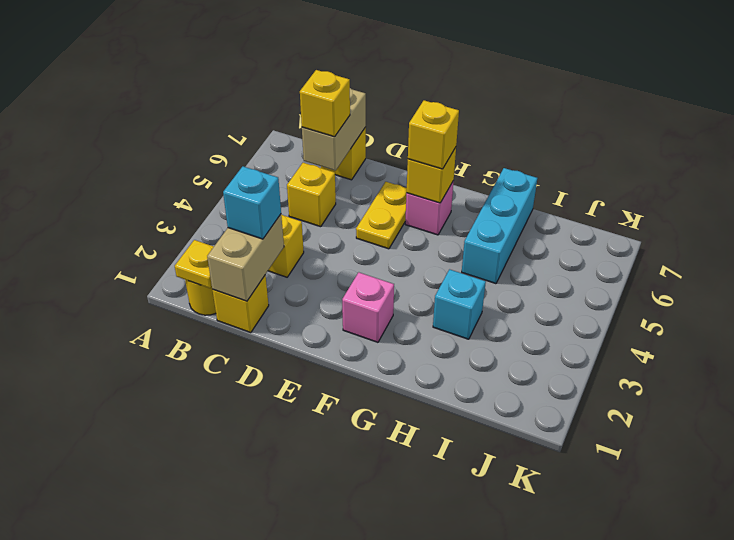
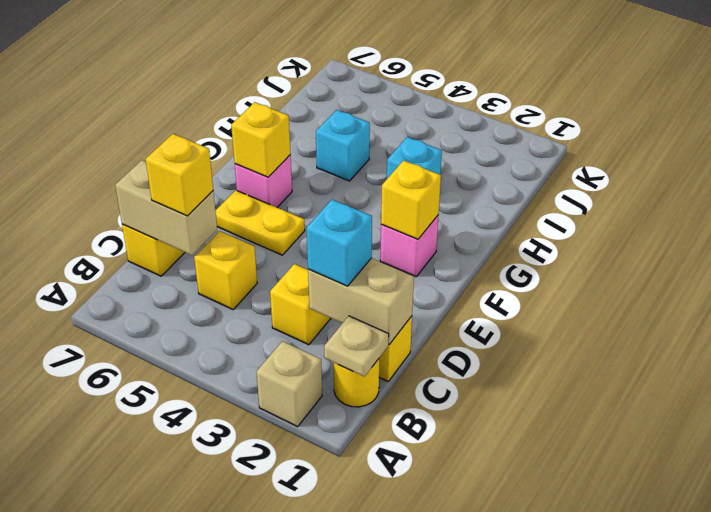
none -> tan 1x1 brick [256,341,322,427]
yellow 1x1 plate [175,240,214,288] -> tan 1x1 plate [324,316,389,377]
yellow 1x1 brick [408,100,459,169] -> yellow 1x1 brick moved to [381,161,441,239]
cyan 1x3 brick [462,168,537,284] -> cyan 1x1 brick [316,110,370,181]

